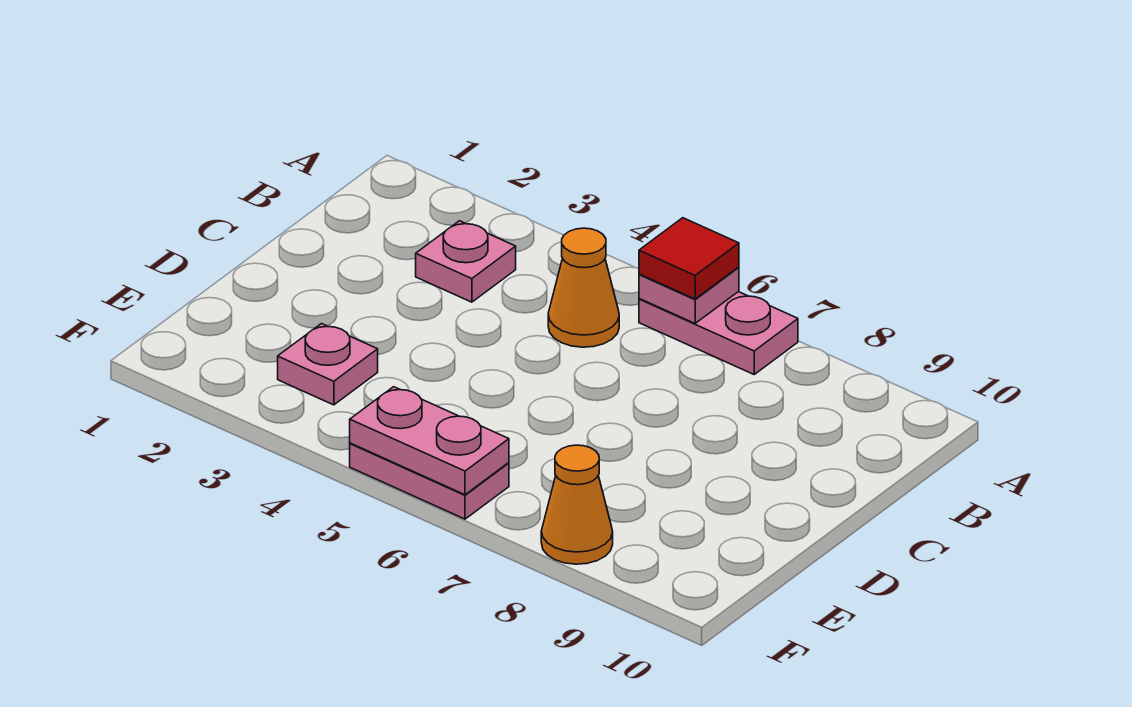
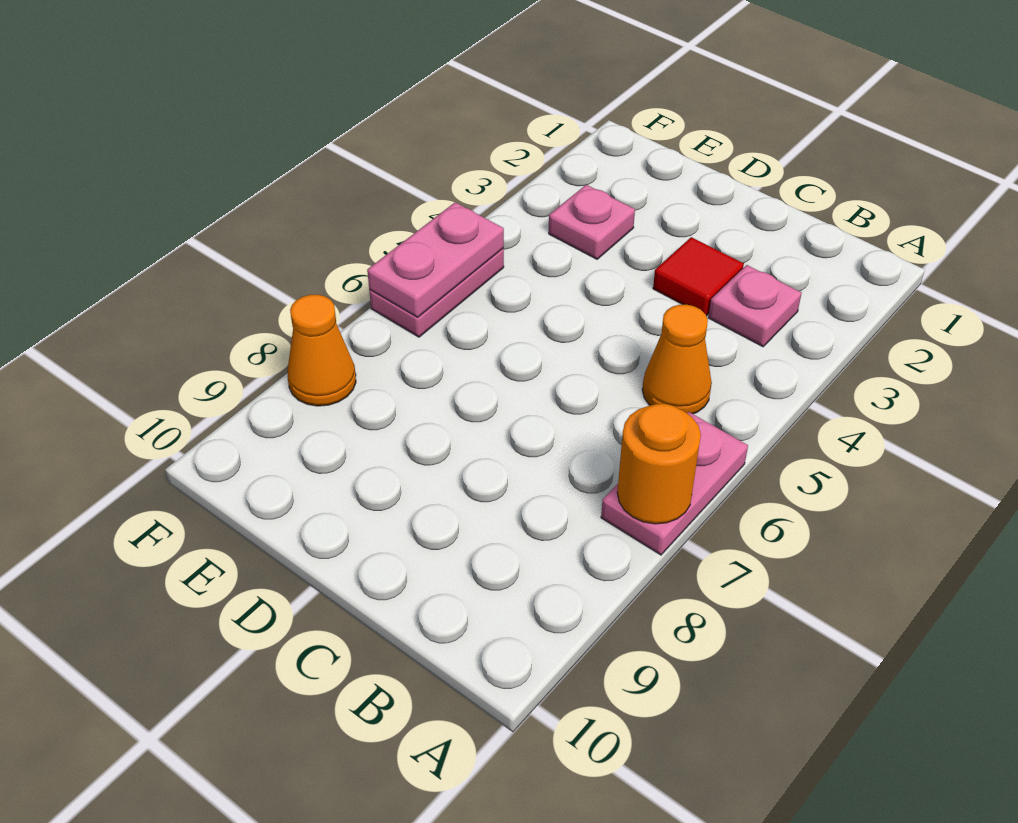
pink 1x1 plate [639,267,739,323] -> none
red 1x1 tile [639,218,739,299] -> red 1x1 tile moved to [653,237,744,316]
none -> orange 1x1 round brick [617,404,701,524]

